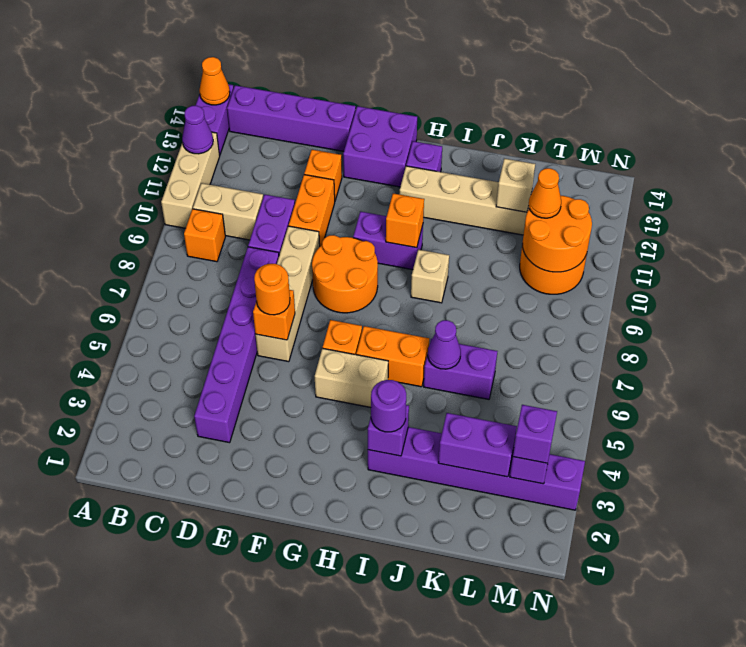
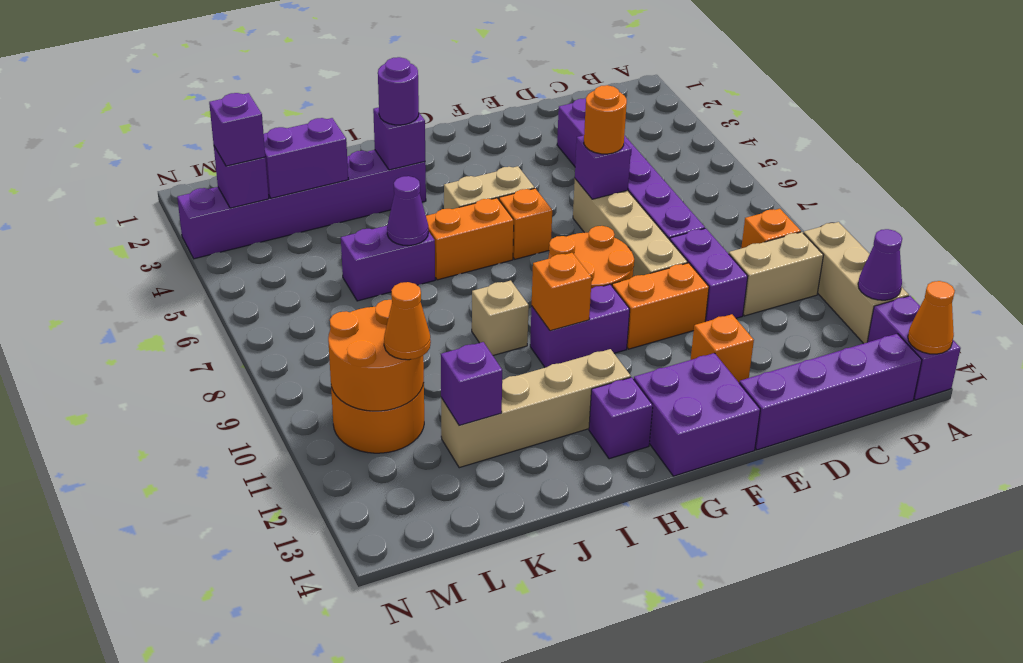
orange 1x1 brick [253,290,295,340] -> purple 1x1 brick [575,135,631,199]
orange 1x2 brick [289,175,335,246] -> orange 1x2 brick turned to [612,263,709,349]
tan 1x1 brick [496,159,535,212] -> purple 1x1 brick [441,342,502,425]

